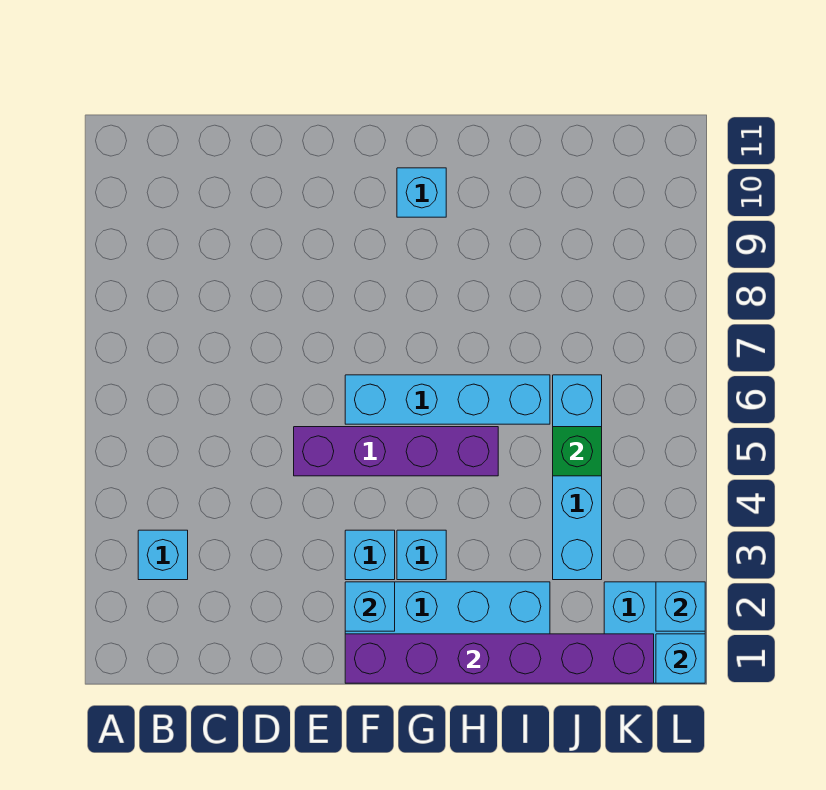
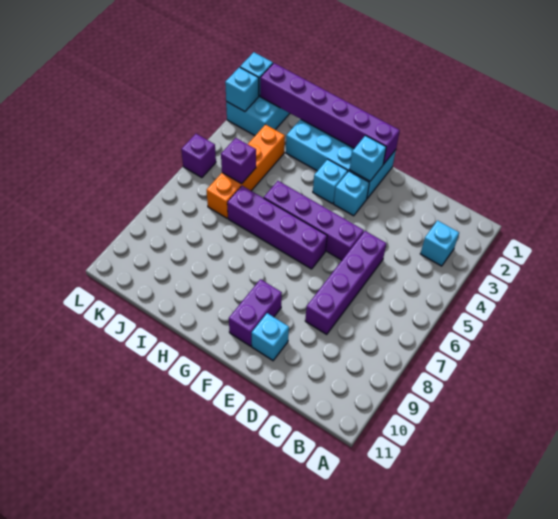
none -> purple 1x4 brick [305,231,386,334]
cyan 1x4 brick [345,375,550,424] -> purple 1x4 brick [227,186,327,269]
none -> purple 1x2 brick [229,279,282,346]
cyan 1x1 brick [397,168,446,217] -> cyan 1x1 brick moved to [252,313,289,360]
cyan 1x4 brick [553,375,602,580] -> orange 1x4 brick [207,125,285,218]
green 1x1 brick [553,427,602,476] -> purple 1x1 brick [221,138,256,184]
none -> purple 1x1 brick [181,134,216,178]

